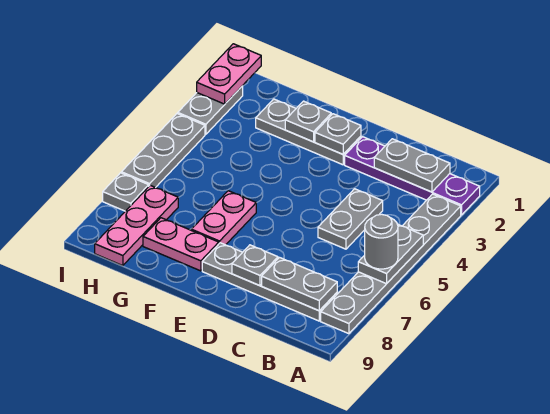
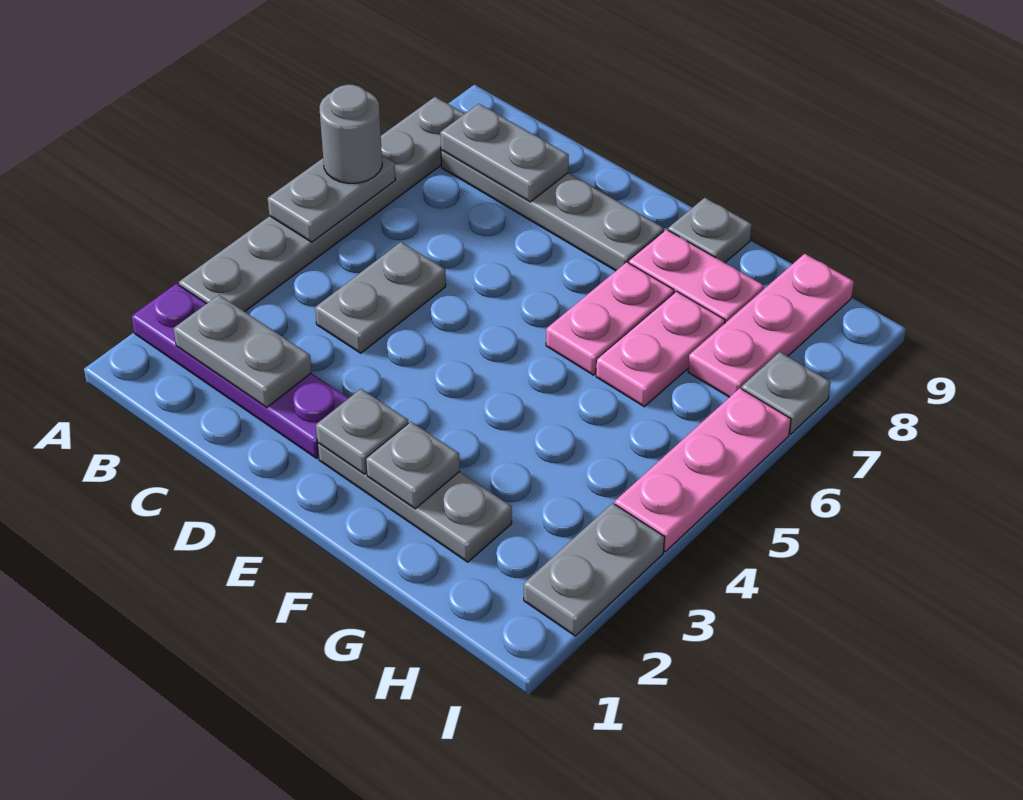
grey 1x1 plate [232,245,278,286] -> grey 1x1 plate moved to [668,198,752,263]
pink 1x2 plate [197,44,261,104] -> pink 1x2 plate moved to [596,291,725,407]
grey 1x3 plate [121,114,205,188] -> pink 1x3 plate [615,388,791,552]

